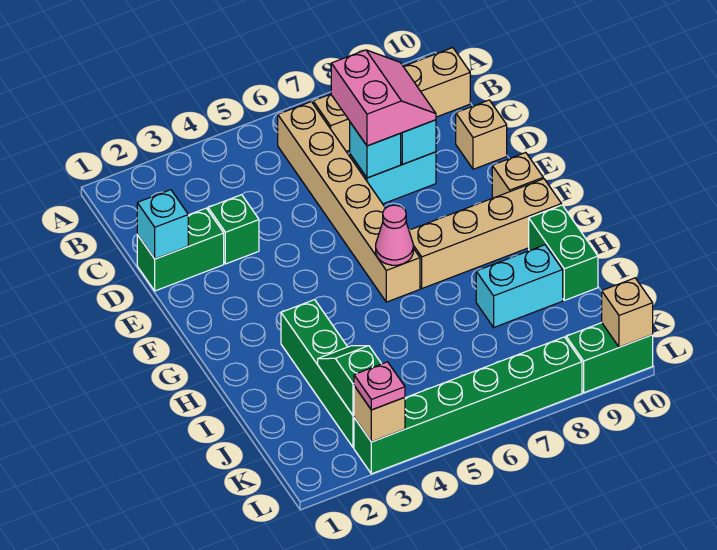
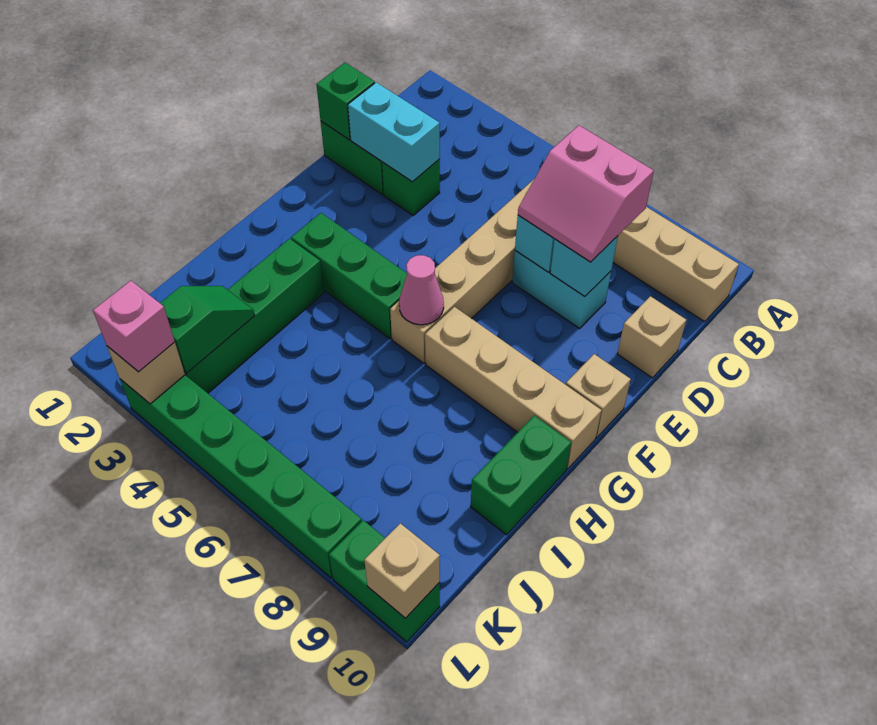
pink 2x2 slope [331,50,436,146] -> pink 2x2 slope turned to [518,125,654,262]
cyan 1x1 brick [137,190,188,259] -> green 1x1 brick [316,63,375,140]
none -> green 1x3 brick [291,213,407,339]
cyan 1x2 brick [476,245,563,327] -> cyan 1x2 brick moved to [348,82,440,182]
pink 1x1 plate [354,362,405,410] -> pink 1x1 brick [93,281,175,372]

